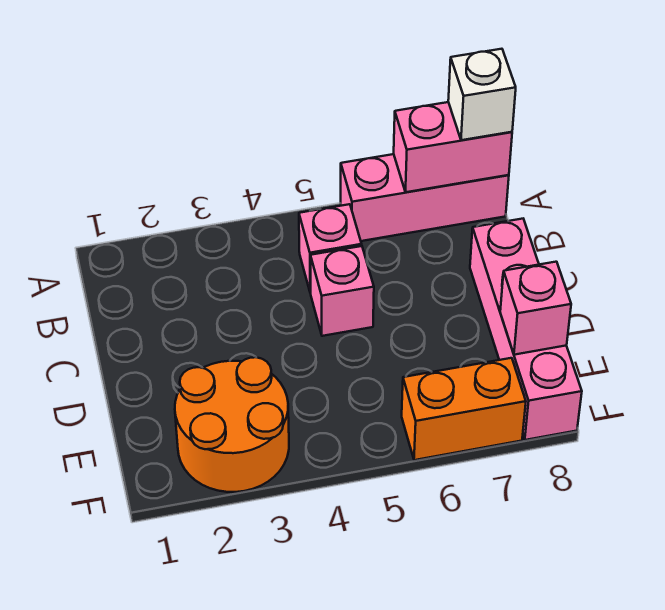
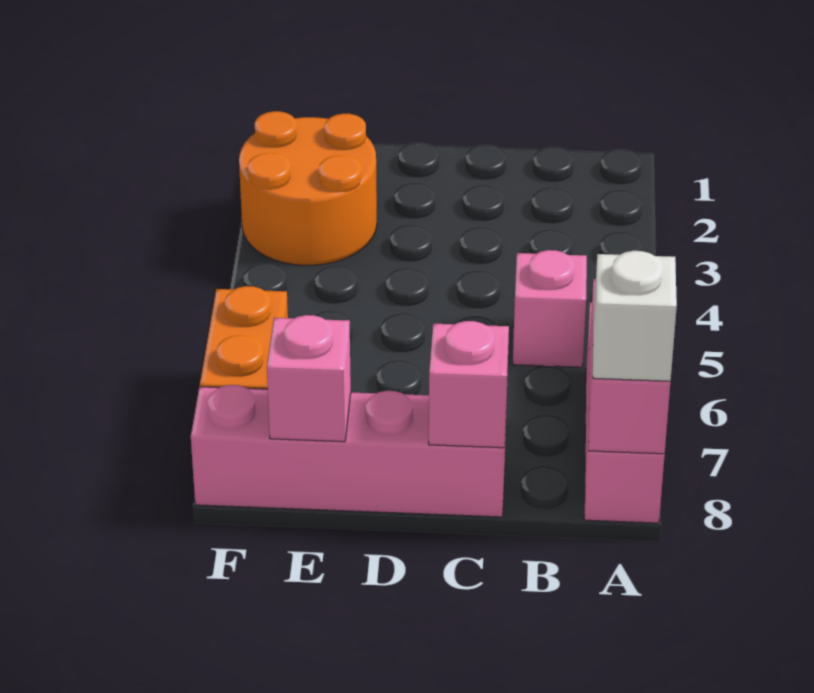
pink 1x1 brick [310,246,374,336] -> pink 1x1 brick moved to [429,321,509,448]

